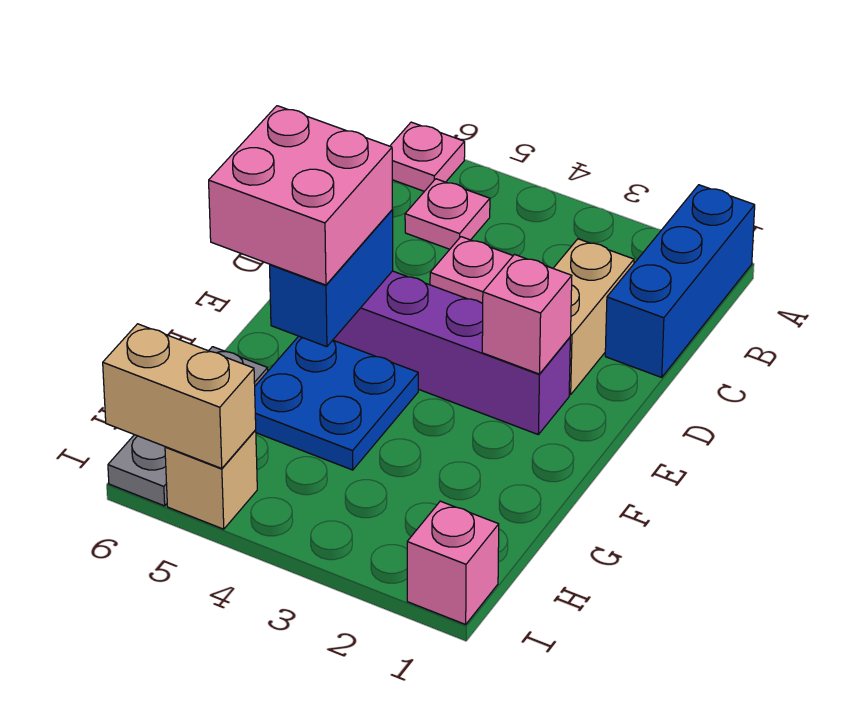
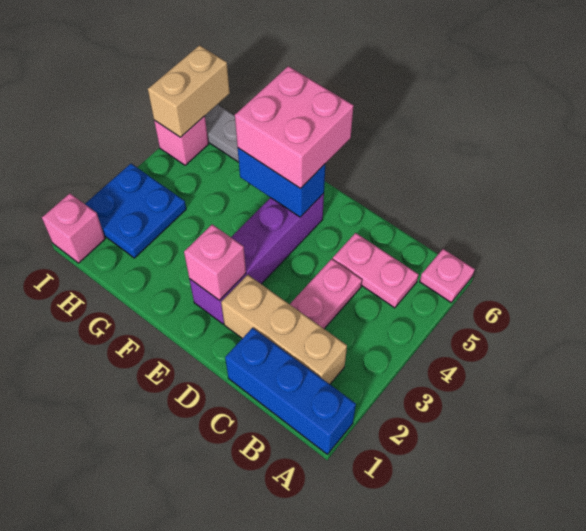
pink 1x1 plate [405,179,490,249] -> pink 1x2 plate [333,233,419,308]
tan 1x2 brick [553,239,634,395] -> tan 1x3 brick [221,275,347,384]
blue 2x2 plate [255,336,418,470] -> blue 2x2 plate moved to [85,164,186,258]
tan 1x1 brick [165,430,257,529] -> pink 1x1 brick [154,116,209,165]

